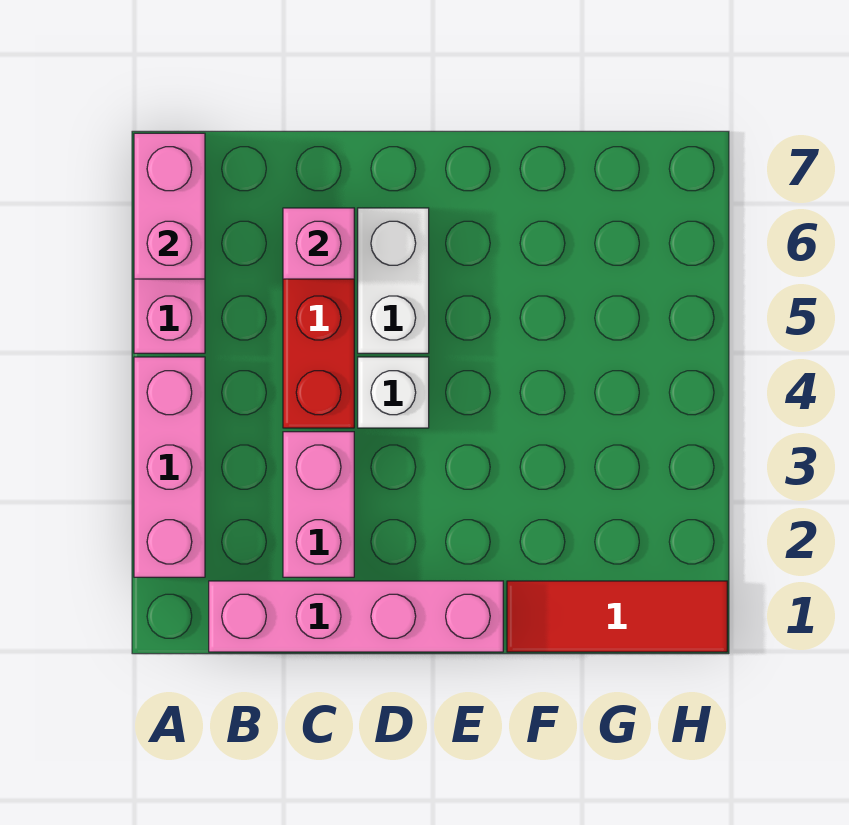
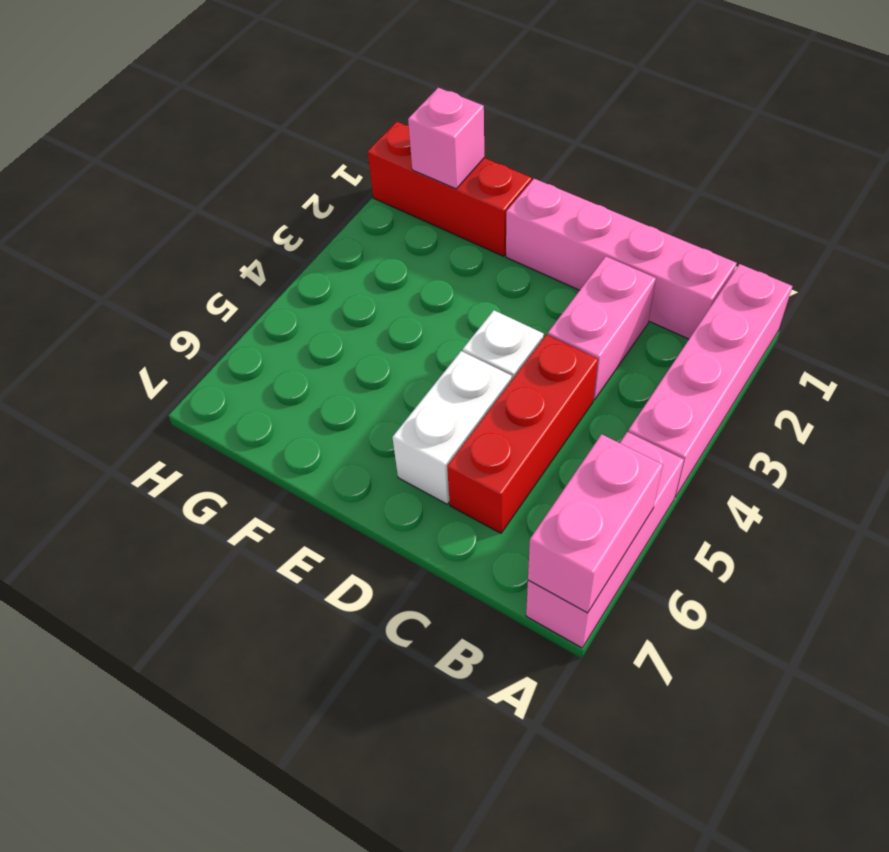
pink 1x3 brick [134,357,205,577] -> pink 1x4 brick [628,264,792,497]
pink 1x1 brick [283,208,354,279] -> pink 1x1 brick moved to [408,88,484,189]
red 1x3 tile [507,581,727,652] -> red 1x3 brick [368,121,532,256]

